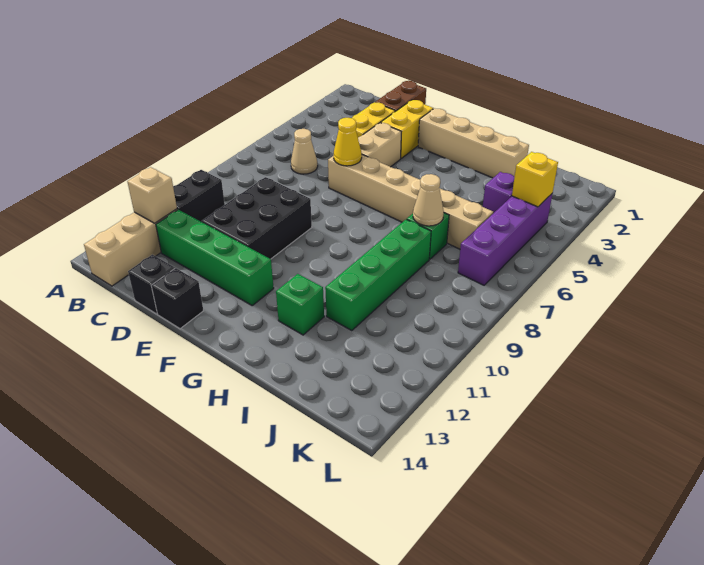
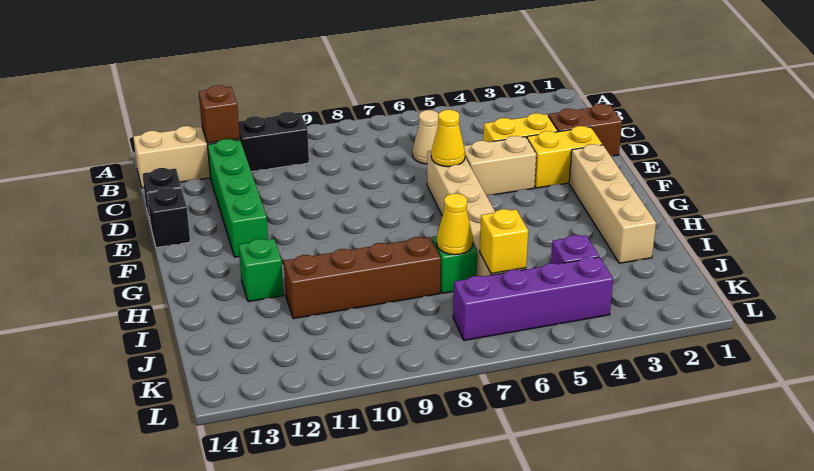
tan 1x1 brick [127,167,177,223] -> brown 1x1 brick [199,85,240,143]
black 2x3 brick [202,177,312,259] -> none
tan 1x1 cone [413,174,444,226] -> yellow 1x1 cone [437,194,473,255]
green 1x4 brick [325,219,431,331] -> brown 1x4 brick [284,237,441,319]
yellow 1x1 brick [512,152,558,207] -> yellow 1x1 brick moved to [480,209,528,274]

